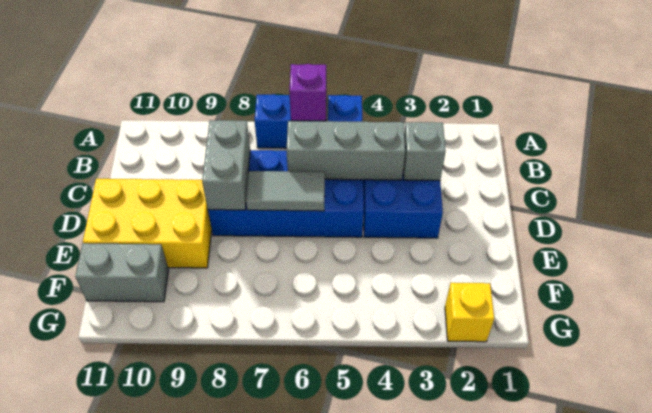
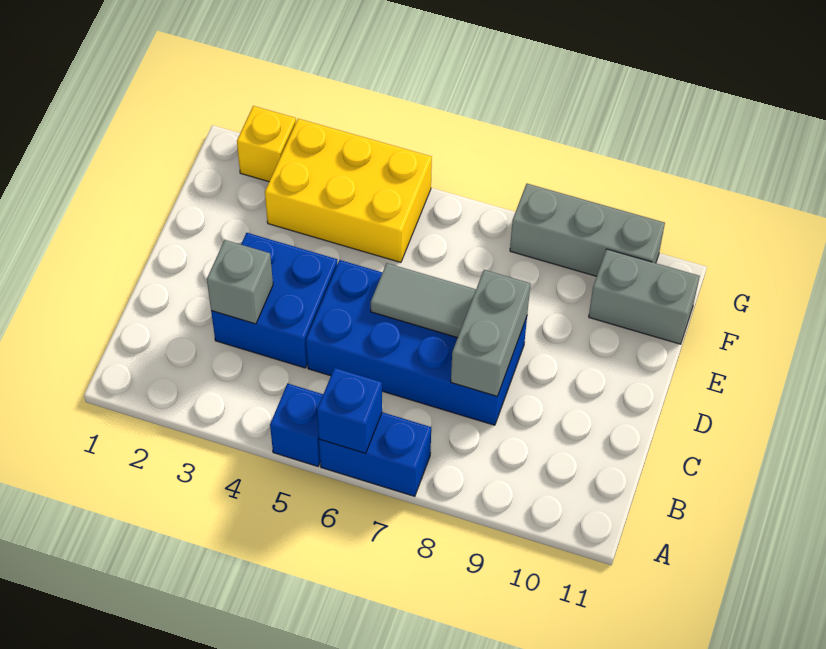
purple 1x1 brick [290,64,326,121] -> blue 1x1 brick [317,368,382,453]
grey 1x3 brick [286,121,405,180] -> grey 1x3 brick moved to [510,184,665,276]
yellow 2x3 brick [83,179,212,268] -> yellow 2x3 brick moved to [265,119,432,262]

